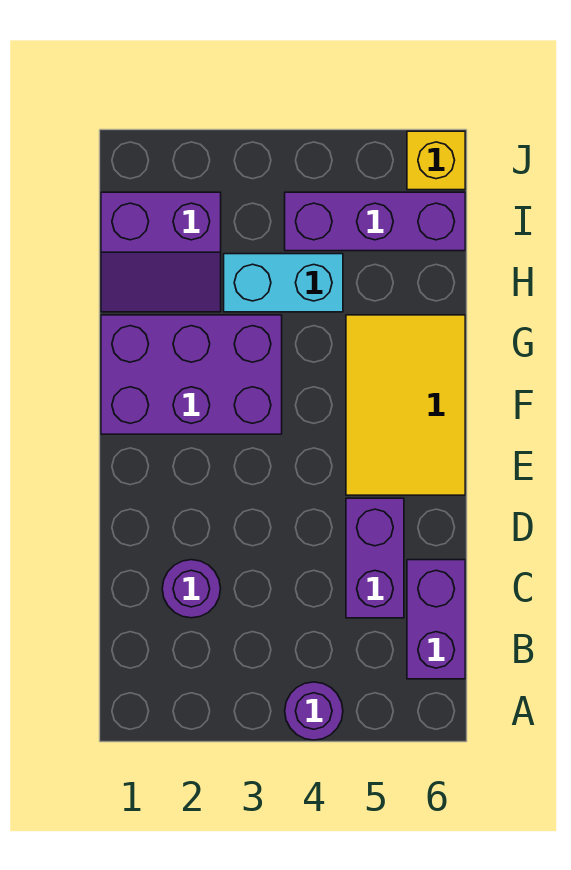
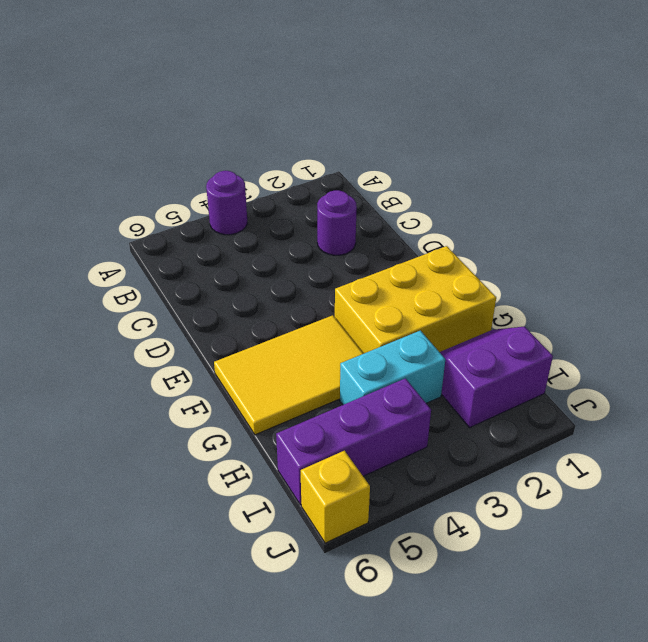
purple 1x2 brick [407,560,465,679] -> none
purple 1x2 brick [346,498,404,618] -> none
yellow 2x3 tile [346,315,465,495] -> yellow 2x3 tile turned to [214,315,363,435]
purple 2x3 brick [101,315,282,434] -> yellow 2x3 brick [335,246,496,354]

